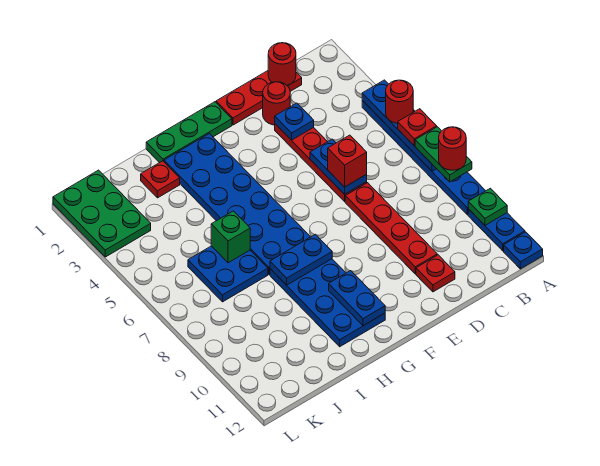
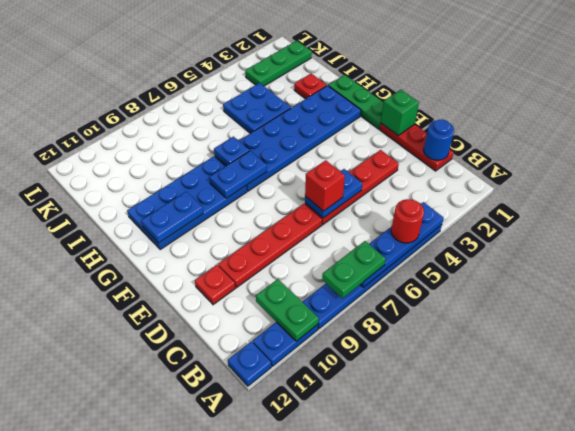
red 1x1 plate [398,109,437,146] -> none
red 1x1 round brick [439,127,466,170] -> none
green 1x1 plate [468,188,507,225] -> green 1x2 plate [256,279,319,341]
red 1x1 round brick [268,43,296,85] -> blue 1x1 round brick [424,120,454,160]
red 1x1 round brick [263,82,290,125] -> none
blue 1x1 plate [275,103,314,140] -> blue 1x1 plate moved to [214,137,249,166]
blue 1x2 plate [270,234,332,285] -> blue 1x2 plate turned to [209,151,267,198]
blue 2x2 plate [188,246,268,302] -> blue 2x2 plate moved to [223,83,291,133]
green 1x1 brick [211,211,250,263] -> green 1x1 brick moved to [381,90,419,135]
green 2x3 plate [53,170,151,257] -> green 1x3 plate [245,41,312,86]

